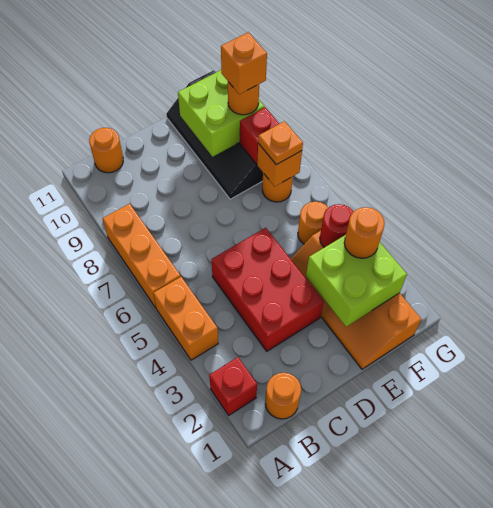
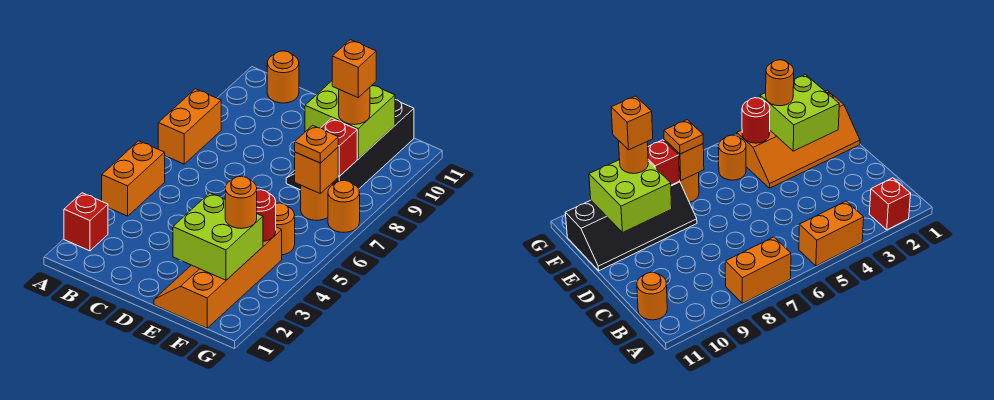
orange 1x3 brick [103,204,181,308] -> orange 1x2 brick [158,89,221,164]
orange 1x1 round brick [265,373,301,419] -> orange 1x1 round brick moved to [328,180,360,232]
red 2x3 brick [212,228,324,351] -> none

